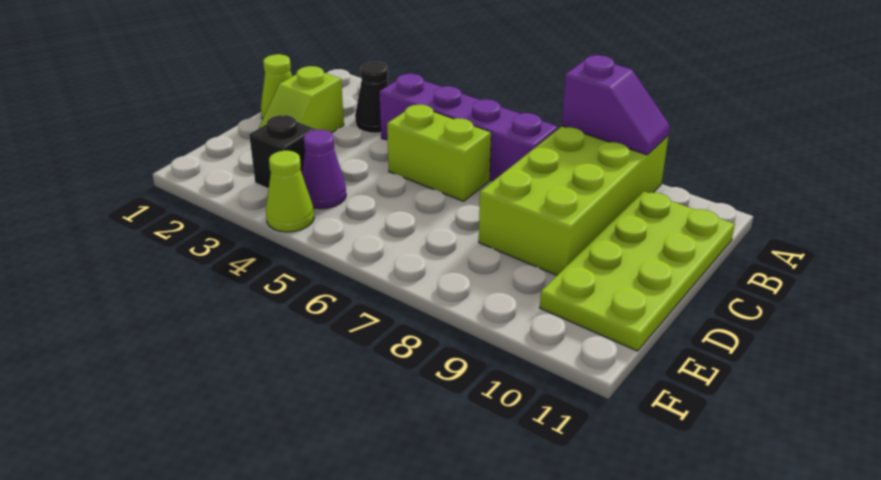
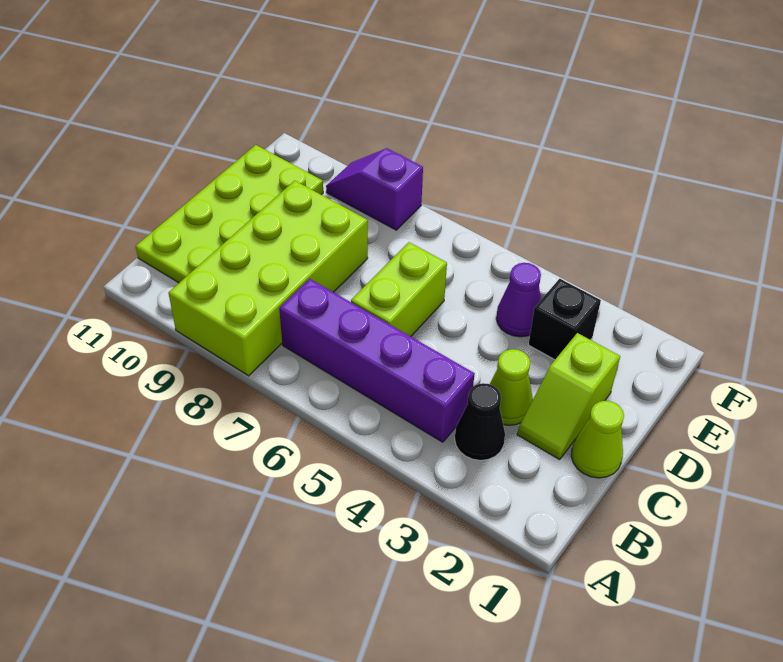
purple 1x2 slope [562,55,670,155] -> purple 1x2 slope moved to [326,148,423,230]
lime 1x2 slope [259,66,344,133] -> lime 1x2 slope turned to [517,333,620,459]
lime 1x2 brick [387,105,491,201] -> lime 1x2 brick turned to [351,242,447,336]
lime 1x1 cone [266,151,314,232] -> lime 1x1 cone moved to [490,349,533,425]

